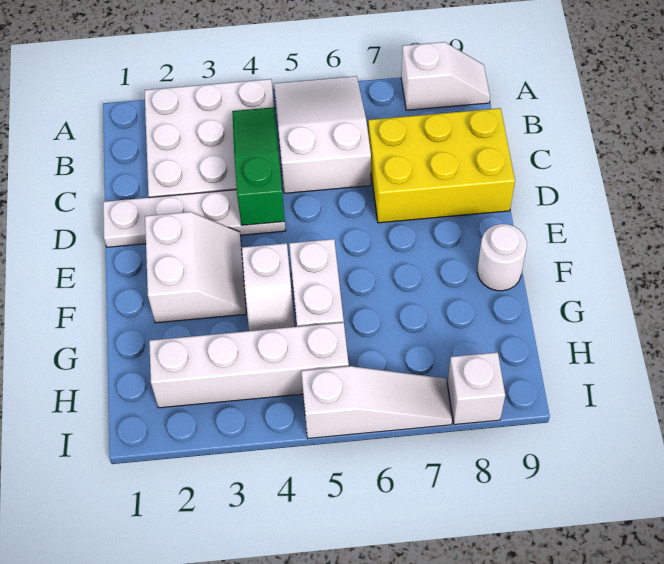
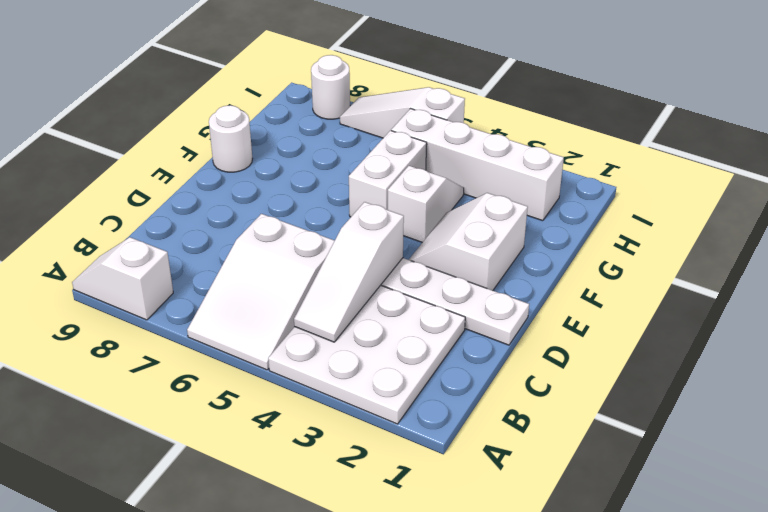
green 1x3 slope [232,107,285,225] -> white 1x3 slope [294,202,404,342]
yellow 2x3 brick [368,108,515,223] -> none
white 1x1 brick [448,352,505,425] -> white 1x1 round brick [311,55,350,119]

